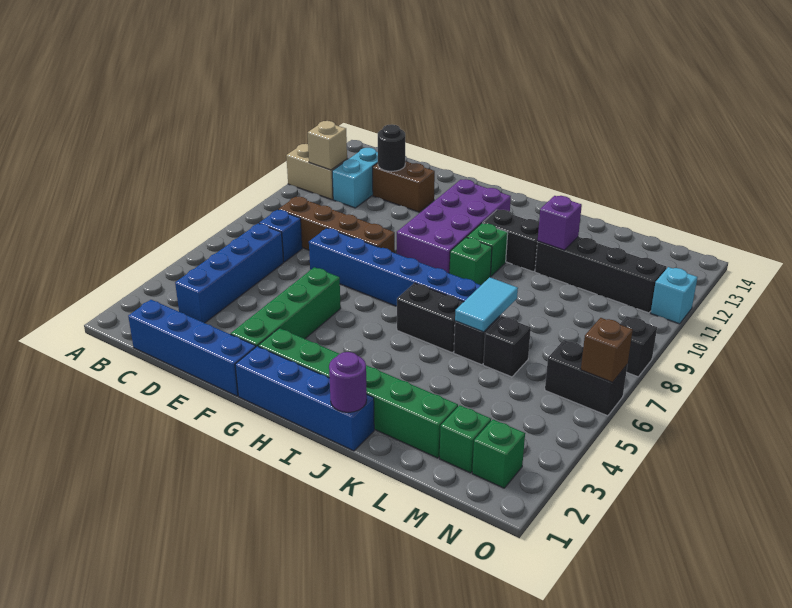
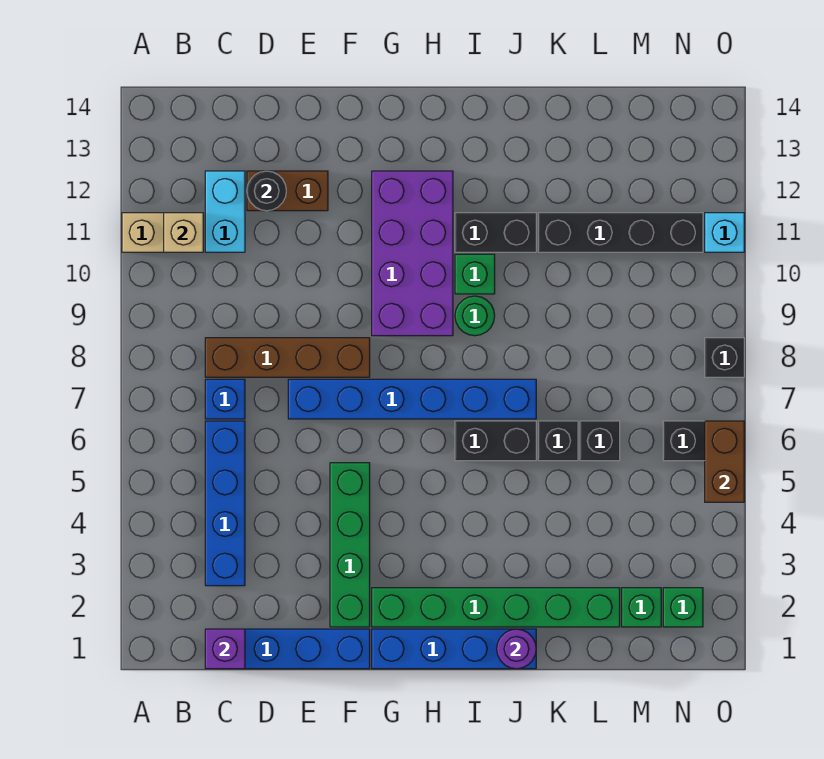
green 1x1 brick [449,237,492,285] -> green 1x1 round brick [455,296,495,336]
cyan 1x2 tile [455,277,518,332] -> none
purple 1x1 brick [538,196,582,250] -> purple 1x1 brick moved to [205,629,245,669]
brown 1x1 brick [581,318,633,382] -> brown 1x2 brick [705,421,744,502]

